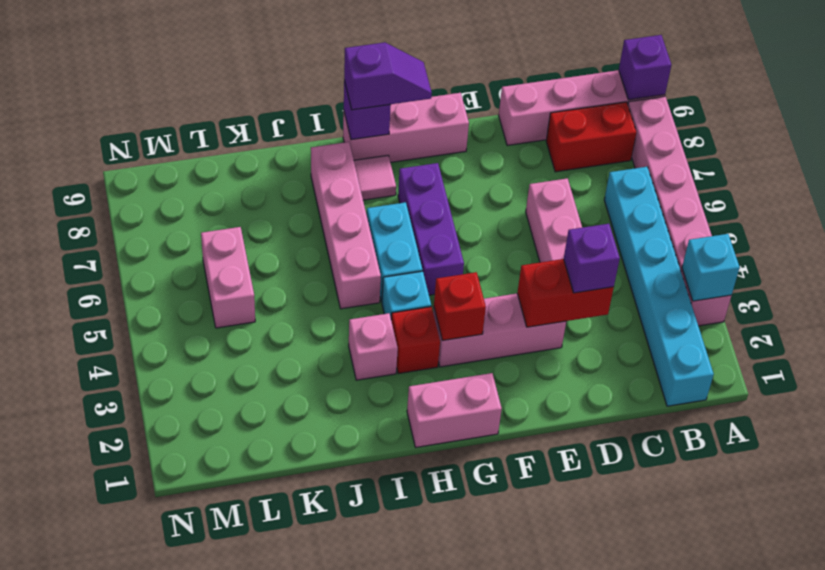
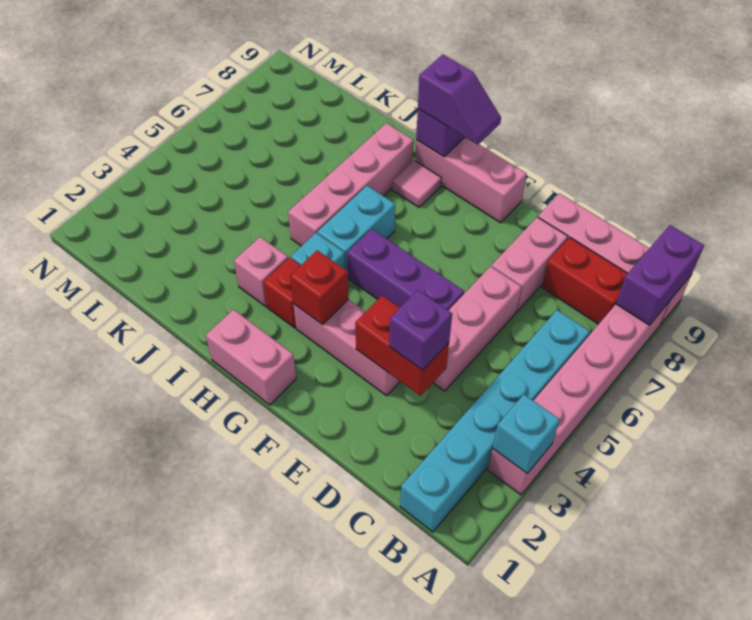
purple 1x1 brick [619,35,671,100] -> purple 1x2 brick [616,225,704,325]
purple 1x3 brick [398,163,464,295] -> purple 1x3 brick turned to [347,229,464,310]
pink 1x2 brick [201,227,255,328] -> pink 1x2 brick moved to [491,217,568,311]

